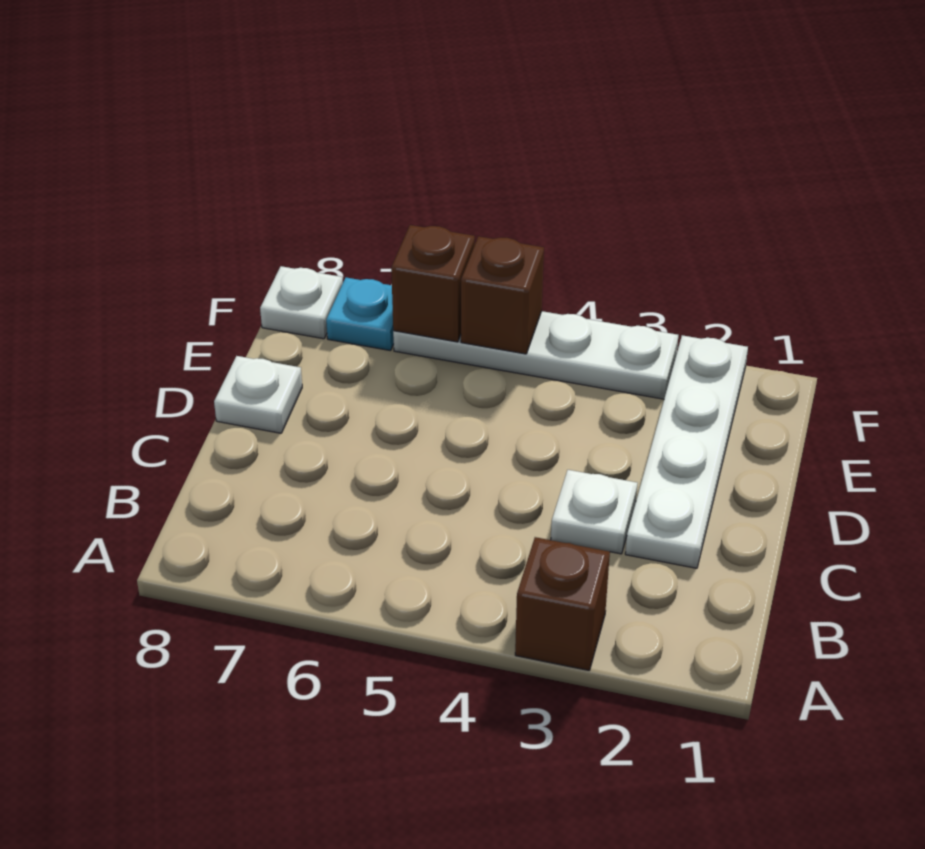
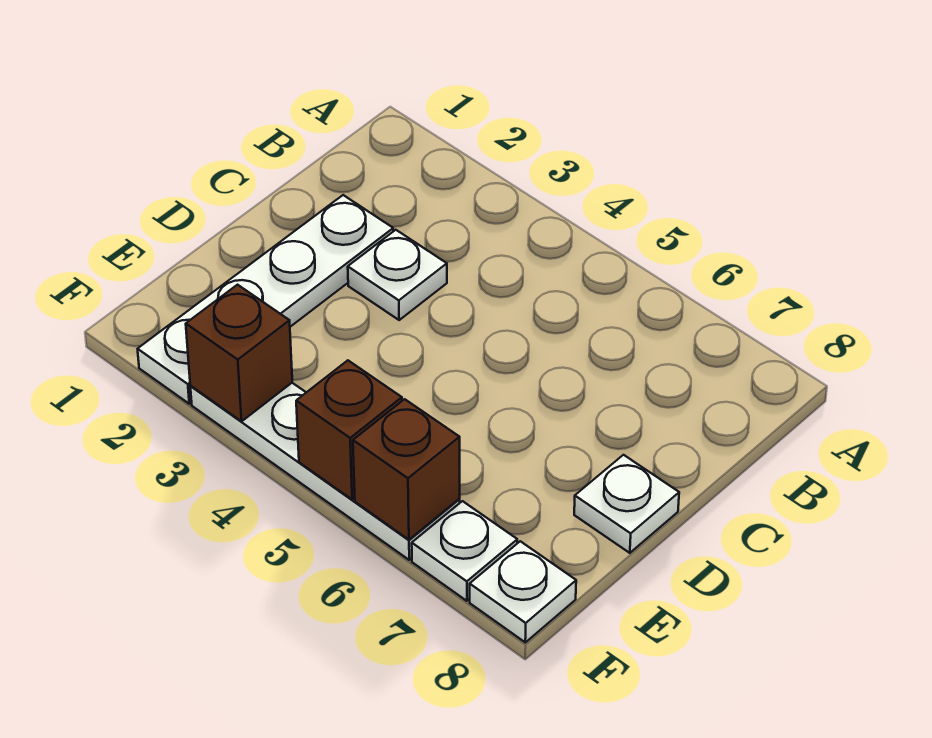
brown 1x1 brick [515,537,610,670] -> brown 1x1 brick moved to [186,285,292,421]
cyan 1x1 plate [326,278,394,351] -> white 1x1 plate [412,501,517,601]

